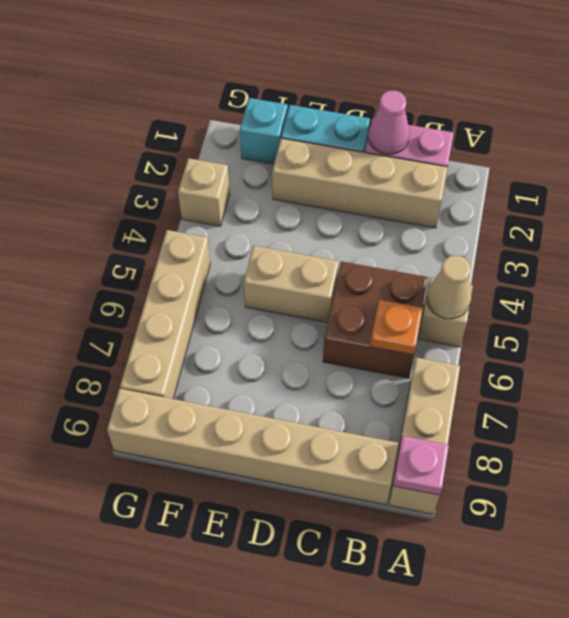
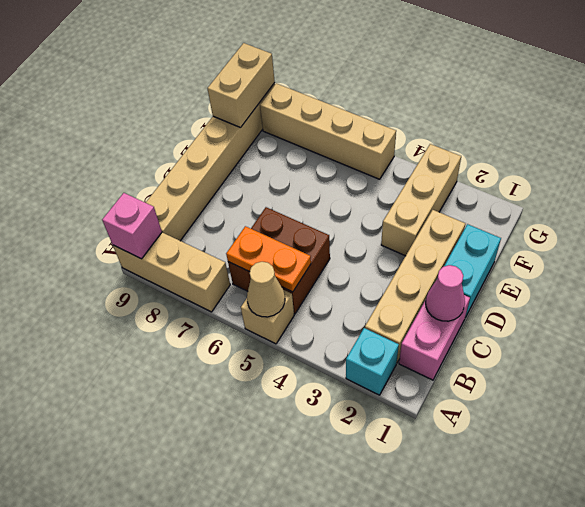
pink 1x1 plate [393,436,449,495] -> pink 1x1 brick [102,193,162,259]
orange 1x1 plate [370,300,423,355] -> orange 1x2 plate [226,226,311,292]
tan 1x2 brick [244,246,339,323] -> tan 1x2 brick moved to [207,43,275,128]
cyan 1x1 brick [240,98,288,164] -> cyan 1x1 brick moved to [346,328,399,395]
tan 1x1 brick [178,158,230,226] -> tan 1x3 brick [381,144,461,256]

